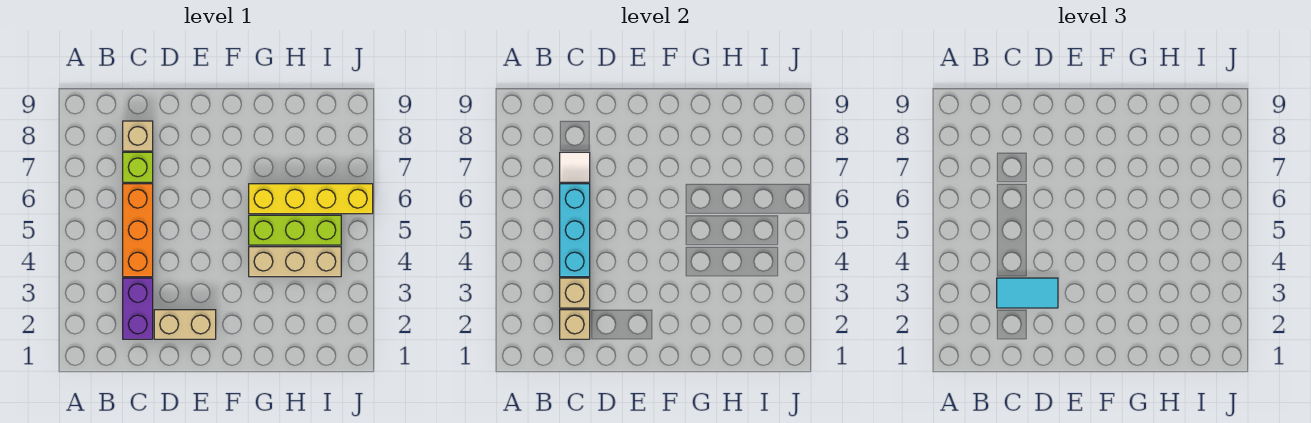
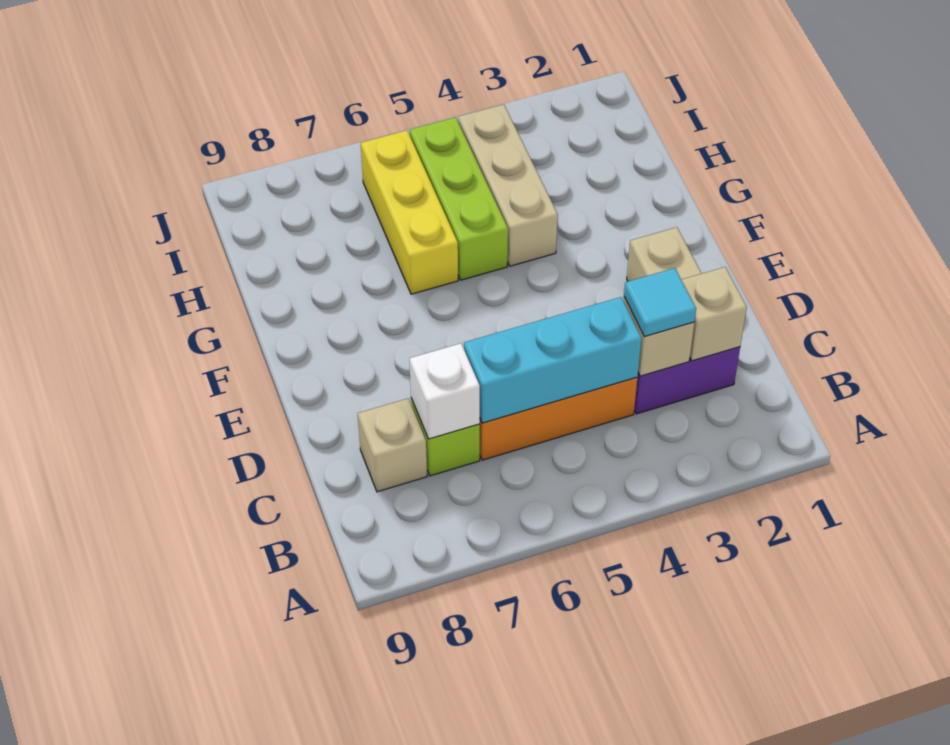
cyan 1x2 tile [997,278,1058,308] -> cyan 1x1 tile [624,268,696,337]
white 1x1 tile [560,152,590,182] -> white 1x1 brick [409,343,480,439]
yellow 1x4 brick [249,184,373,214] -> yellow 1x3 brick [361,130,458,294]

